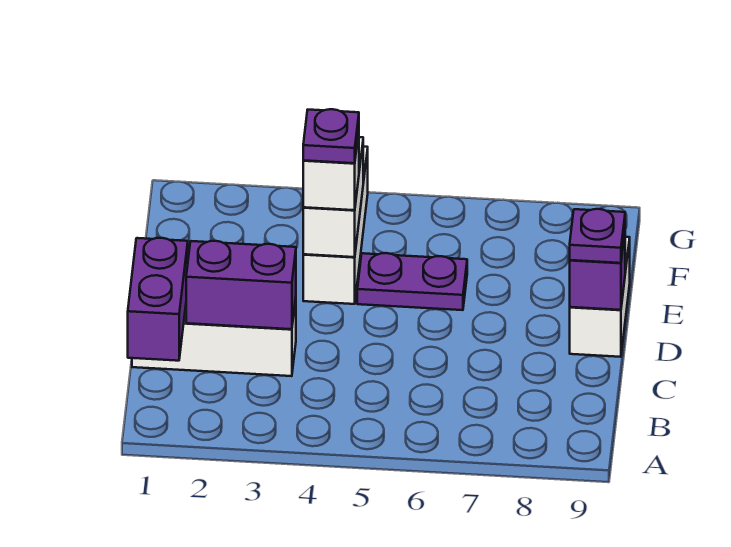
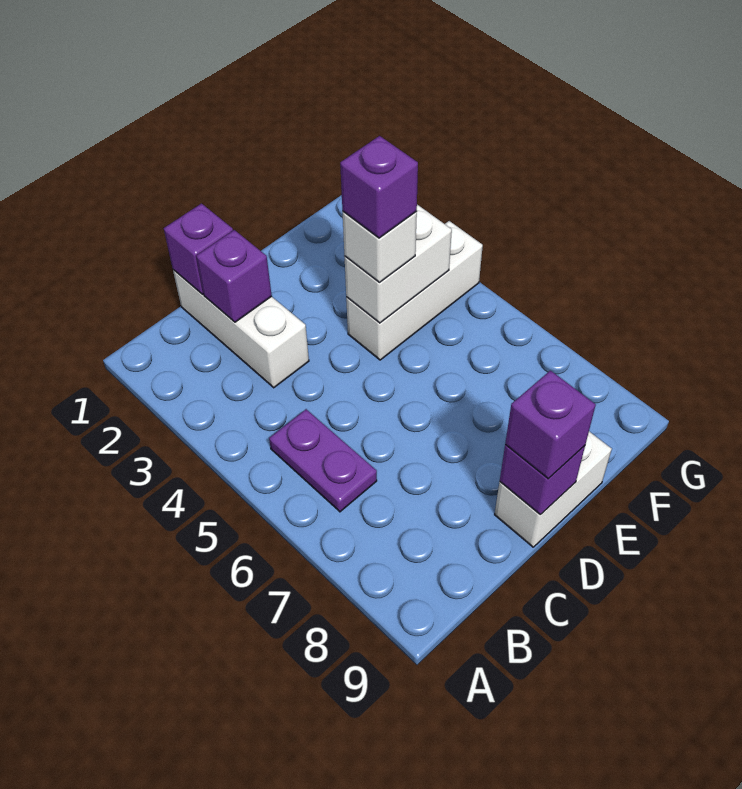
purple 1x2 brick [128,238,188,361] -> purple 1x1 brick [164,204,233,294]
purple 1x2 brick [186,241,296,329] -> purple 1x1 brick [196,230,272,322]
purple 1x1 plate [570,209,625,263] -> purple 1x1 brick [505,371,596,479]
purple 1x1 plate [303,109,359,163] -> purple 1x1 brick [340,136,418,238]
purple 1x2 plate [357,253,467,310] -> purple 1x2 plate moved to [269,409,377,512]

